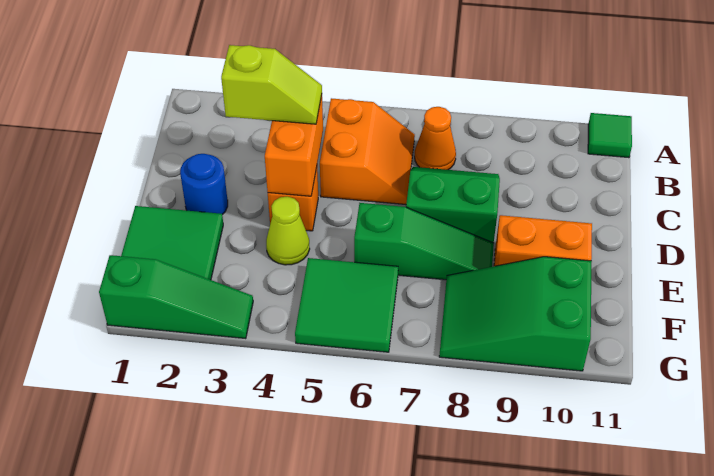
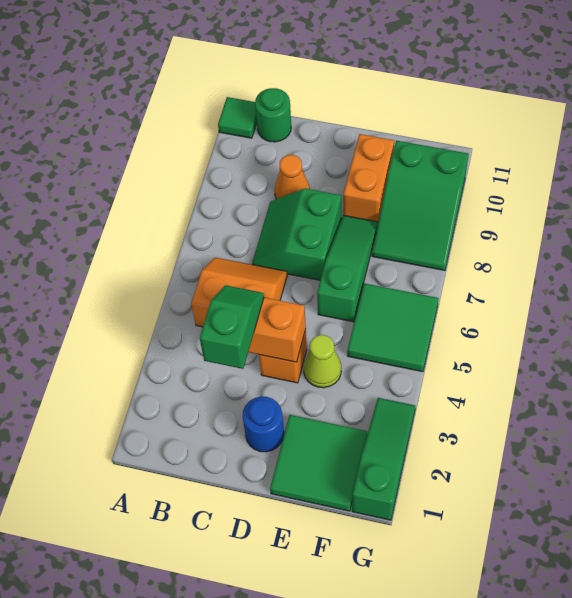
orange 1x1 cone [415,107,456,170] -> orange 1x1 cone moved to [275,155,310,199]
none -> green 1x1 round brick [255,88,291,142]
lime 1x2 slope [221,45,322,124] -> green 1x2 slope [200,285,264,369]

